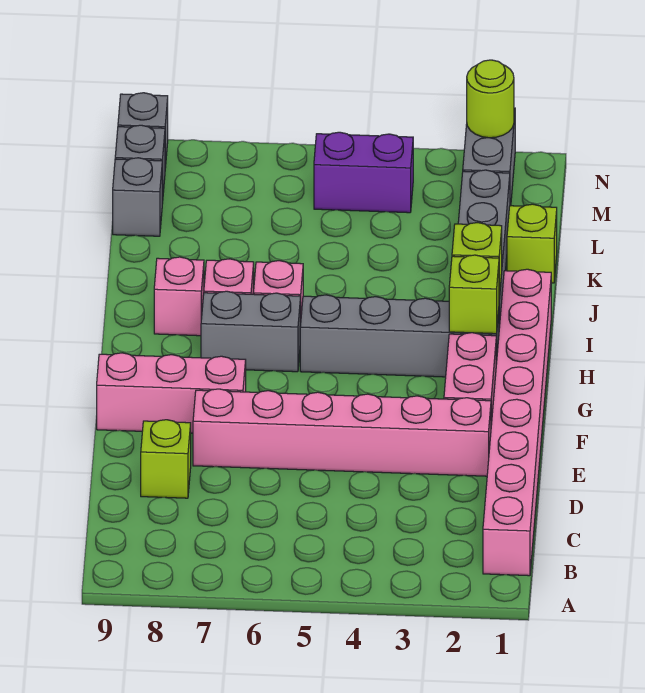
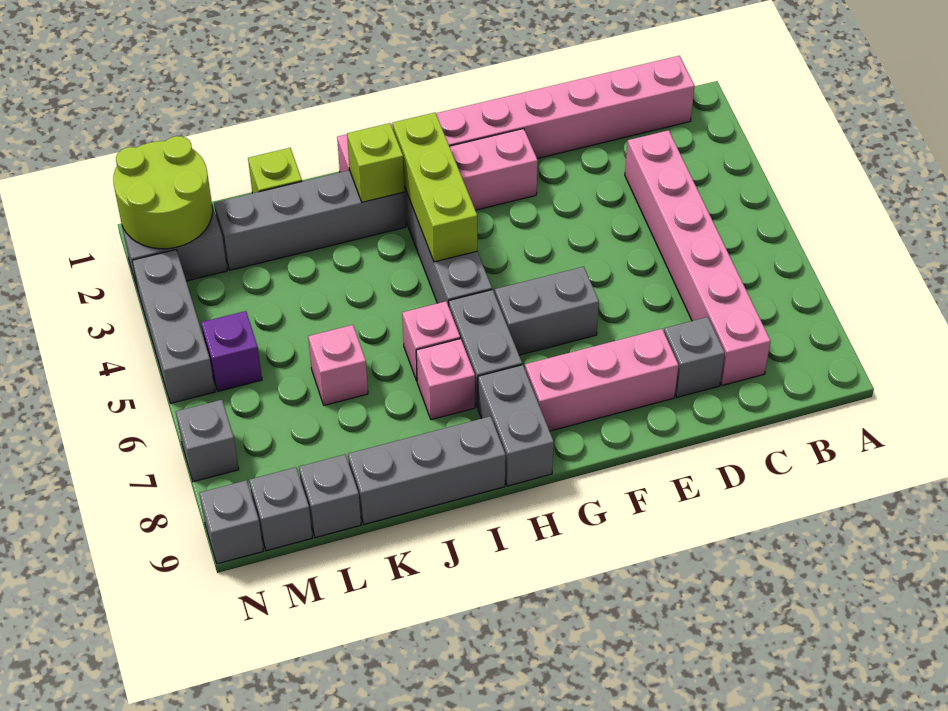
lime 1x1 brick [141,420,191,498] -> grey 1x1 brick [664,317,725,397]
pink 1x6 brick [193,389,491,476] -> pink 1x6 brick moved to [625,130,771,385]
none -> grey 1x2 brick [495,267,599,355]
pink 1x3 brick [97,353,246,433] -> pink 1x3 brick turned to [525,329,679,431]
lime 1x1 brick [449,255,499,334] -> lime 1x3 brick [393,113,477,262]
none -> grey 1x2 brick [478,365,554,486]
pink 1x1 brick [154,257,204,336] -> pink 1x1 brick moved to [308,325,368,405]
none -> grey 1x3 brick [348,416,506,524]
purple 1x2 brick [314,132,413,213] -> purple 1x1 brick [201,311,262,391]
lime 1x1 round brick [467,60,514,138] -> lime 2x2 round brick [113,136,213,249]
none -> grey 1x3 brick [132,250,215,403]
none -> grey 1x1 brick [176,400,239,482]

